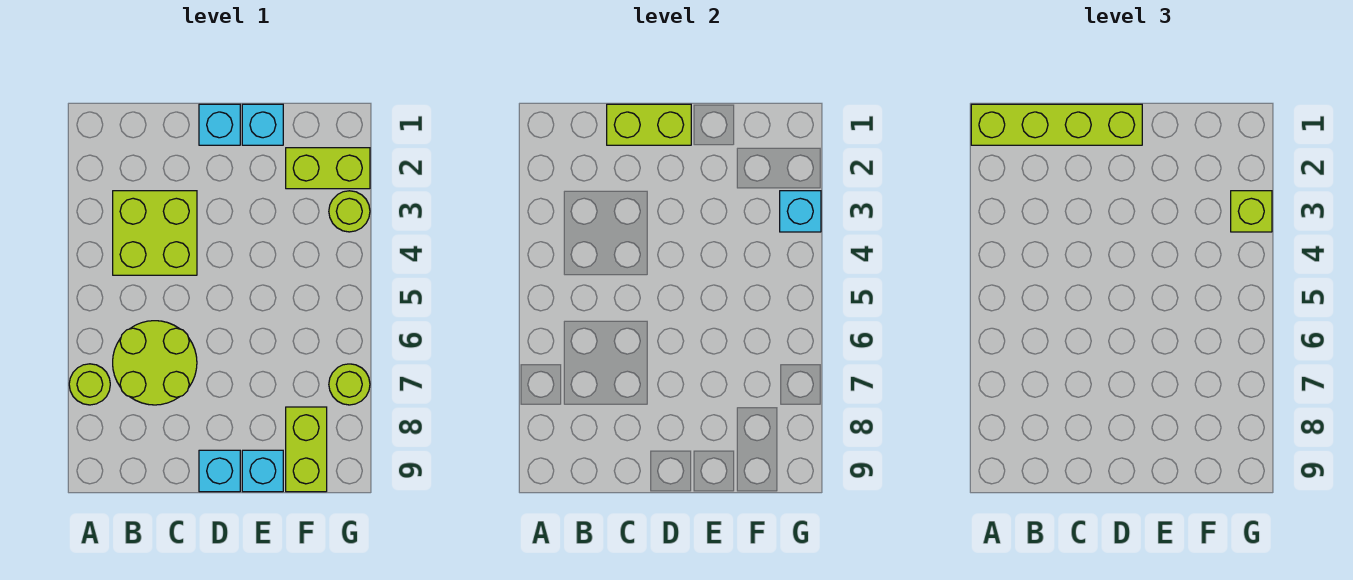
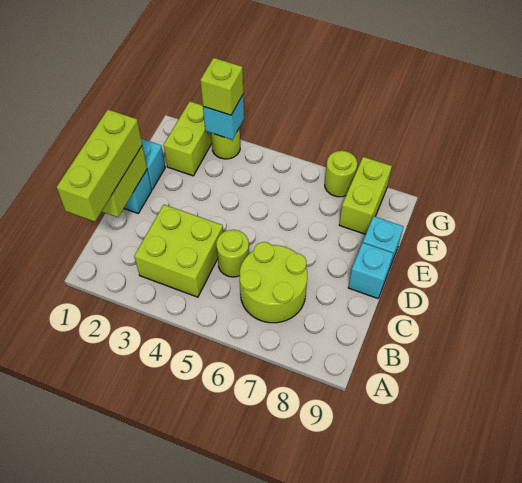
lime 1x4 brick [971,104,1142,145] -> lime 1x3 brick [57,110,142,222]
lime 1x1 round brick [69,364,110,405] -> lime 1x1 round brick moved to [216,230,249,277]
lime 1x2 brick [286,407,327,492] -> lime 1x2 brick turned to [339,157,392,234]

